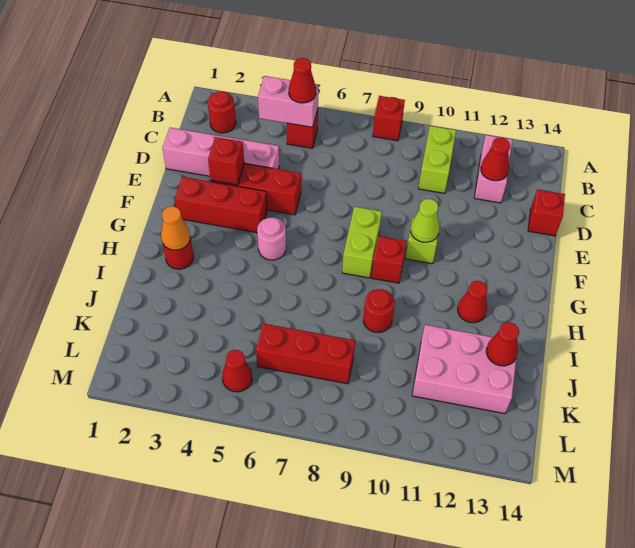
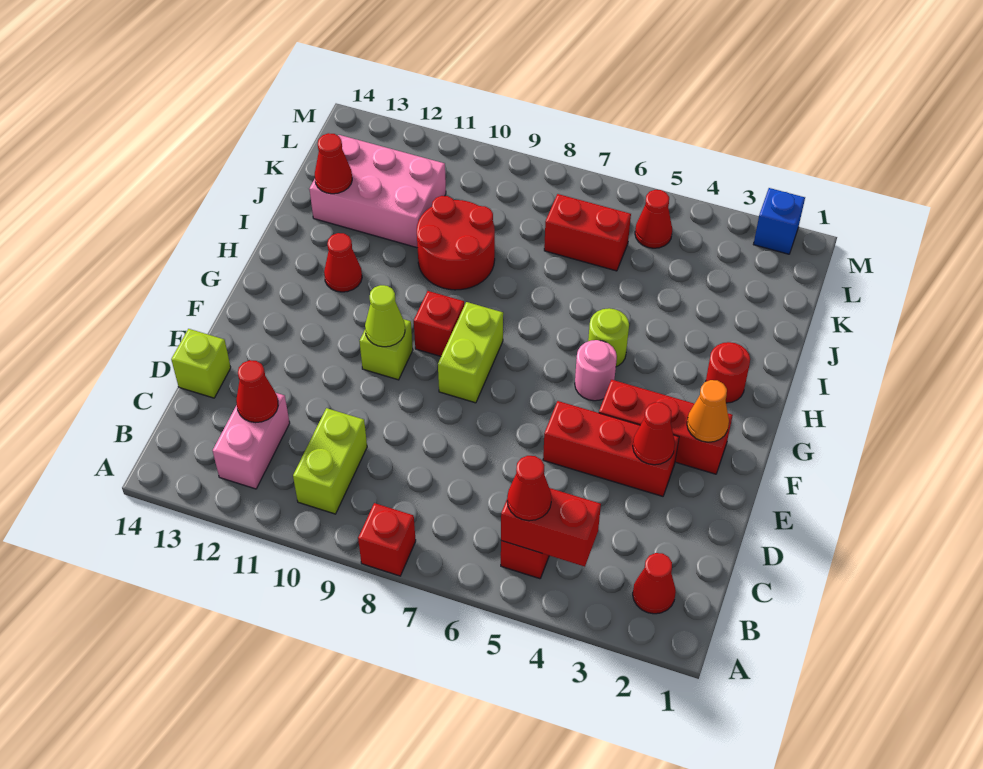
red 1x1 round brick [208,92,236,133] -> red 1x1 cone [633,553,676,614]
pink 1x2 brick [258,76,319,127] -> red 1x2 brick [501,488,601,567]
pink 1x4 brick [162,128,279,176] -> none
red 1x1 brick [528,189,565,236] -> lime 1x1 brick [171,329,231,398]
red 1x1 brick [208,137,244,185] -> red 1x1 cone [633,402,675,465]
orange 1x1 cone [161,206,190,250] -> orange 1x1 cone moved to [687,380,729,442]
none -> lime 1x1 round brick [588,308,629,367]
red 1x1 round brick [363,289,395,332] -> red 2x2 round brick [417,196,495,290]
red 1x3 brick [256,323,355,384] -> red 1x2 brick [544,194,631,271]
none -> blue 1x1 brick [753,188,805,254]

